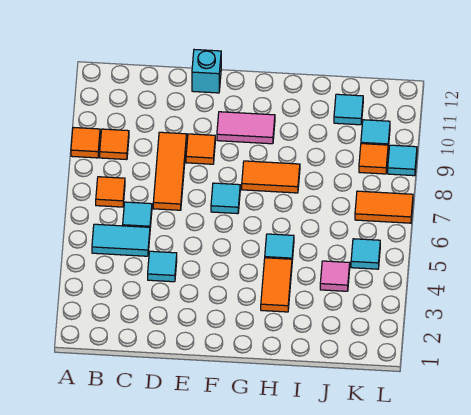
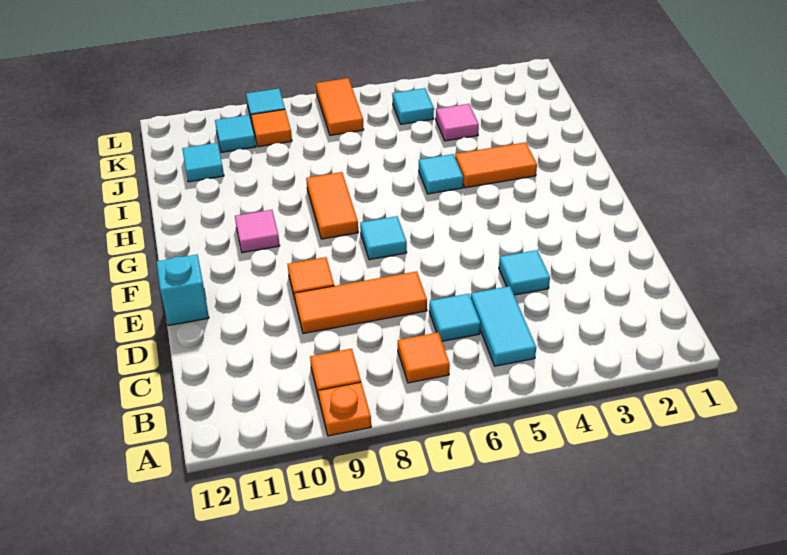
orange 1x1 tile [71,127,100,158] -> orange 1x1 plate [318,383,371,436]
pink 1x2 tile [217,112,275,144] -> pink 1x1 tile [235,210,280,253]

